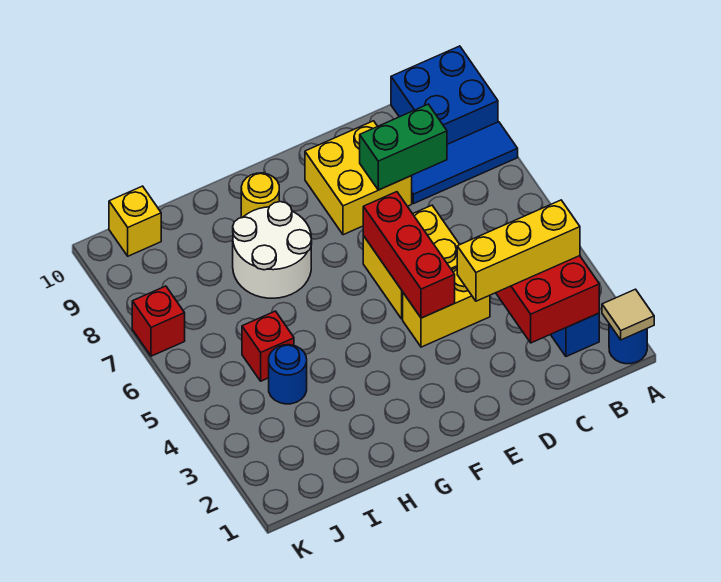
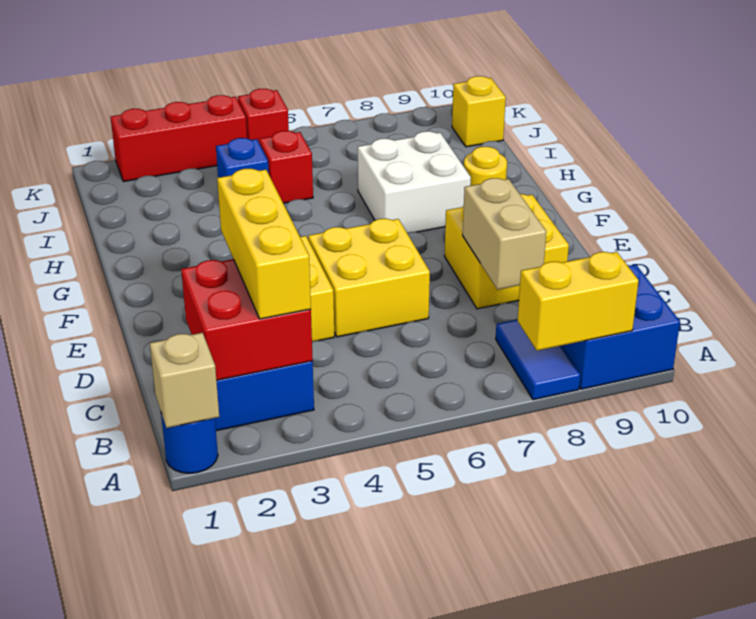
tan 1x1 tile [602,289,654,340] -> tan 1x1 brick [150,333,219,428]
blue 1x3 tile [412,122,518,204] -> blue 1x2 tile [496,320,580,400]
none -> yellow 1x2 brick [518,252,639,351]
green 1x2 brick [360,104,447,190] -> tan 1x2 brick [463,178,546,290]
red 1x3 brick [363,192,455,318] -> red 1x3 brick moved to [111,95,247,182]
white 2x2 round brick [233,202,312,298] -> white 2x2 brick [358,131,471,233]
blue 1x1 round brick [269,345,307,404] -> blue 1x1 brick [216,138,269,178]
red 1x1 brick [132,286,185,356] -> red 1x1 brick moved to [238,89,289,142]

